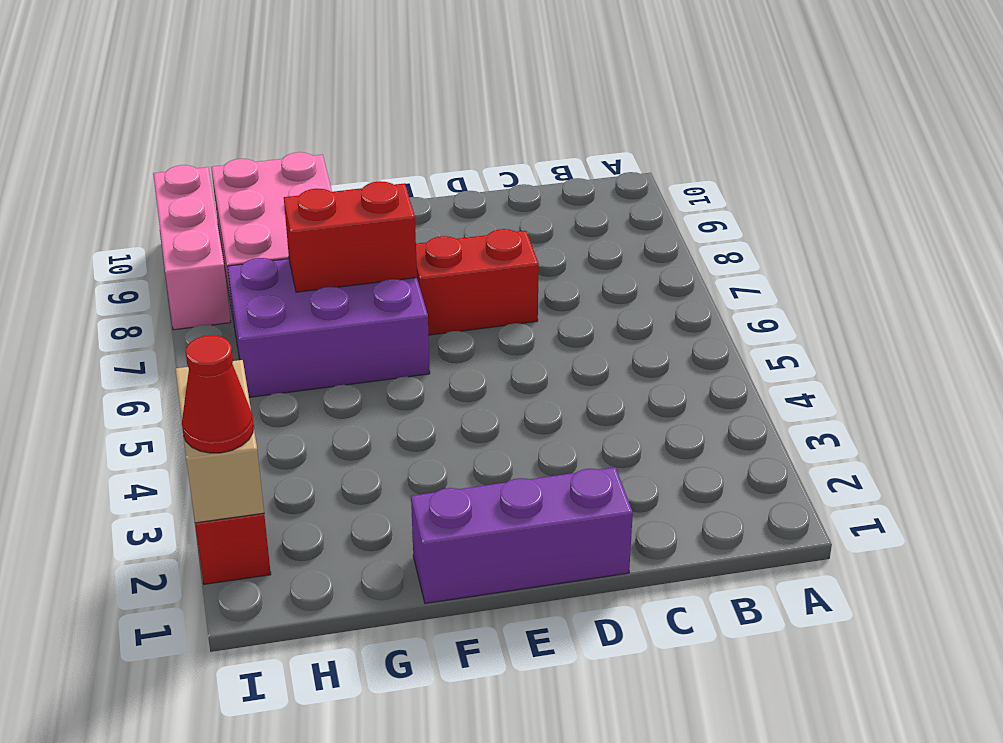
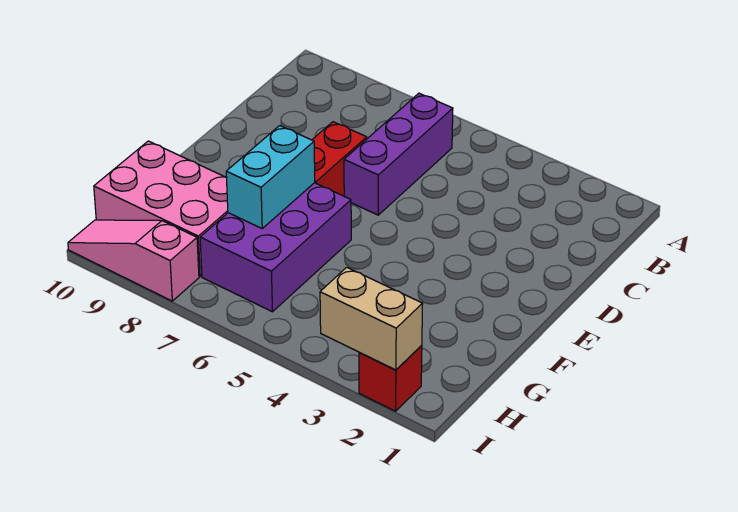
purple 1x3 brick [411,467,633,603] -> purple 1x3 brick moved to [344,93,453,215]
red 1x2 brick [284,181,417,292] -> cyan 1x2 brick [226,126,315,228]
red 1x1 cone [182,335,254,453] -> none
pink 1x3 brick [153,165,231,330] -> pink 1x3 slope [68,220,199,301]

